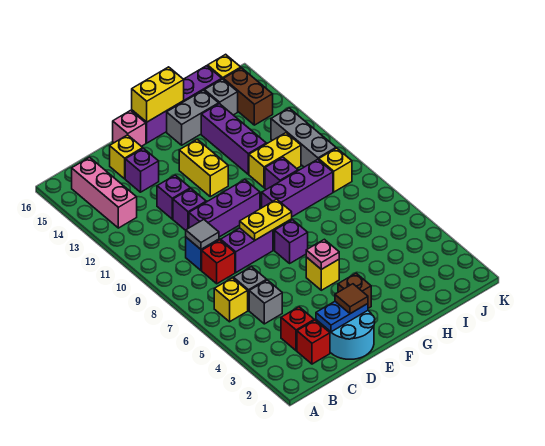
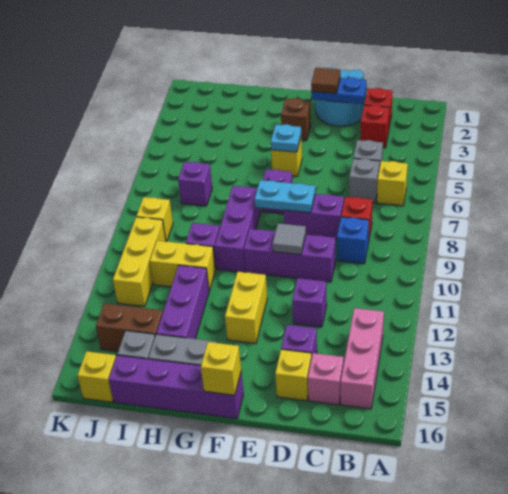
grey 1x1 tile [186,220,219,249] -> grey 1x1 tile moved to [273,223,306,255]
purple 1x1 brick [173,189,206,230] -> purple 1x1 brick moved to [178,162,212,206]
yellow 1x2 plate [240,199,292,240] -> cyan 1x2 plate [255,180,315,213]
pink 1x1 brick [113,110,146,146] -> pink 1x1 brick moved to [308,353,344,405]
pink 1x1 plate [306,239,339,269] -> cyan 1x1 plate [271,124,301,152]
yellow 1x2 brick [132,67,184,122] -> yellow 1x1 brick [201,342,241,395]
purple 1x3 brick [262,159,333,217] -> purple 1x3 brick turned to [215,186,261,272]
grey 1x3 brick [271,108,336,167] -> yellow 1x3 brick [113,217,166,306]
brown 1x2 brick [223,68,273,125] -> brown 1x2 brick turned to [96,303,163,351]

